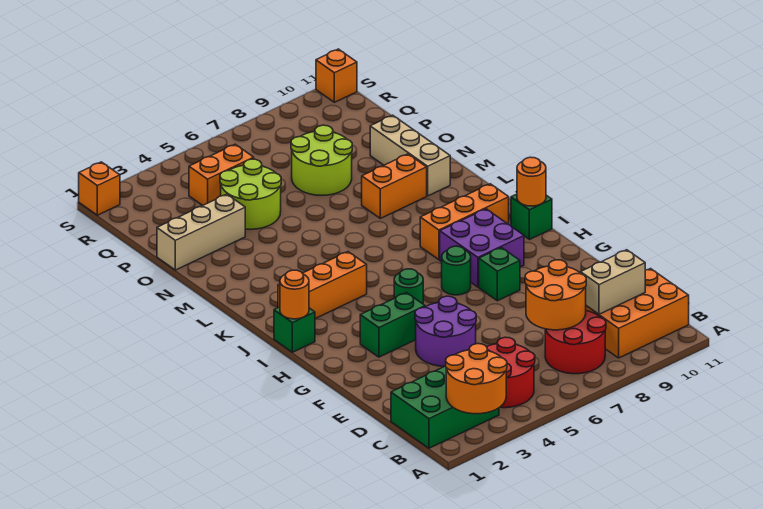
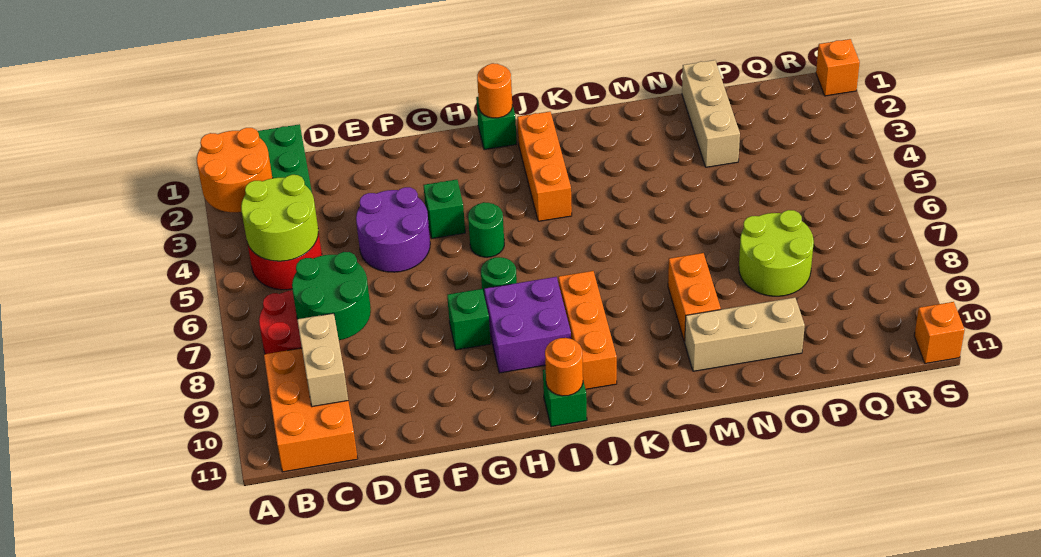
orange 2x2 round brick [525,260,586,330] -> green 2x2 round brick [292,252,371,340]
green 1x2 brick [360,293,425,357] -> green 1x1 brick [423,180,465,238]
lime 2x2 round brick [220,159,281,229] -> lime 2x2 round brick moved to [241,175,318,261]
orange 1x2 brick [189,144,254,206] -> none

